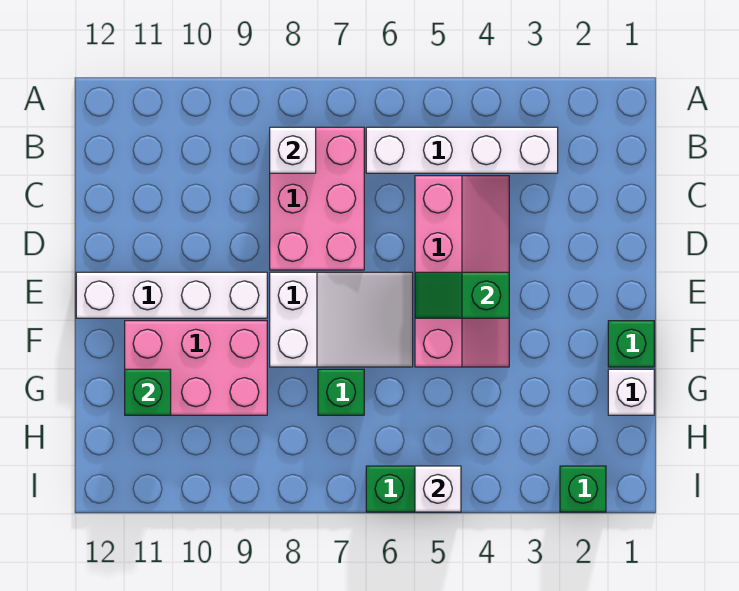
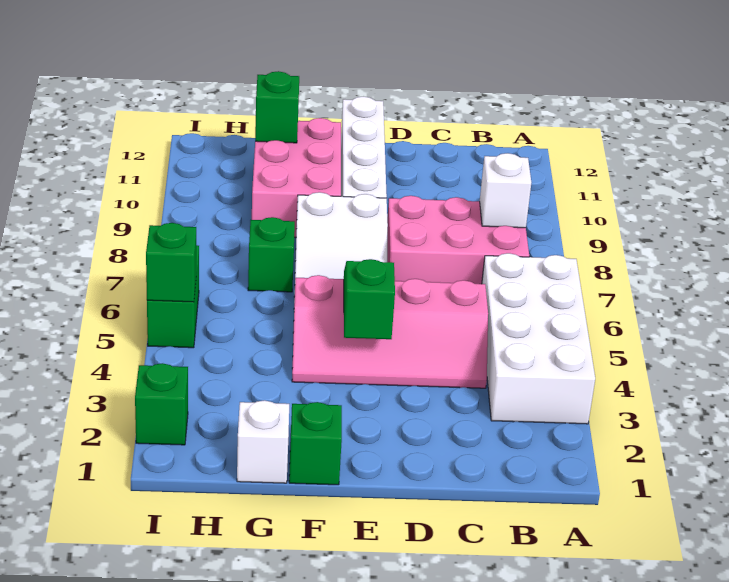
white 1x4 brick [366,127,558,173] -> white 2x4 brick [482,253,595,424]
white 1x1 brick [415,466,461,512] -> green 1x1 brick [146,223,196,302]

